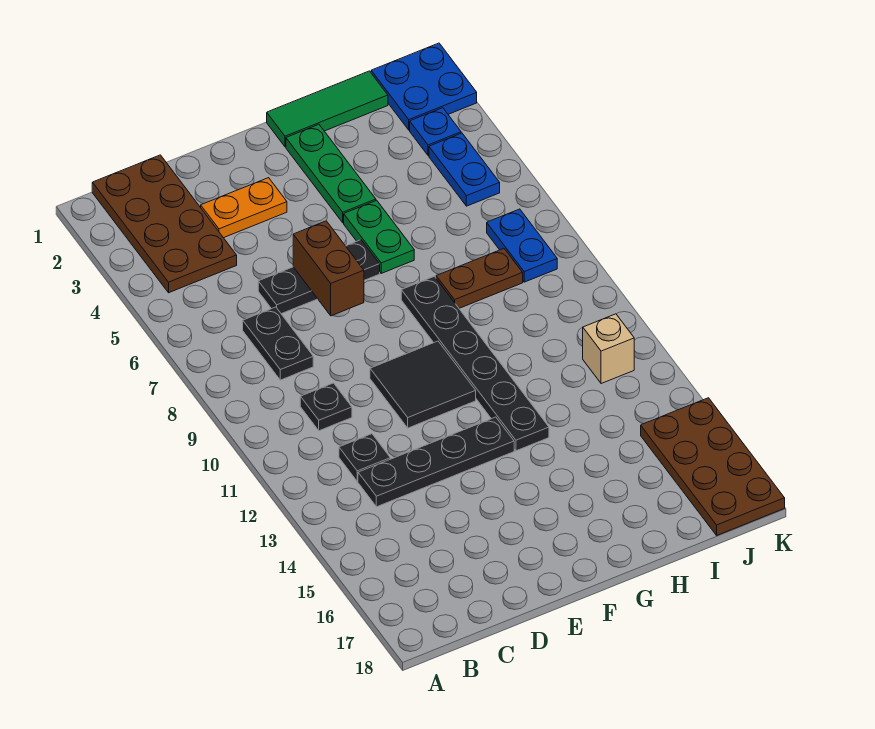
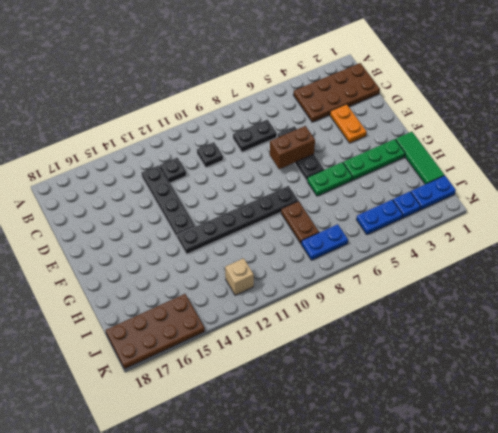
black 2x2 tile [370,341,476,428] -> none
blue 2x2 plate [371,43,477,130] -> blue 1x2 plate [411,175,456,210]

